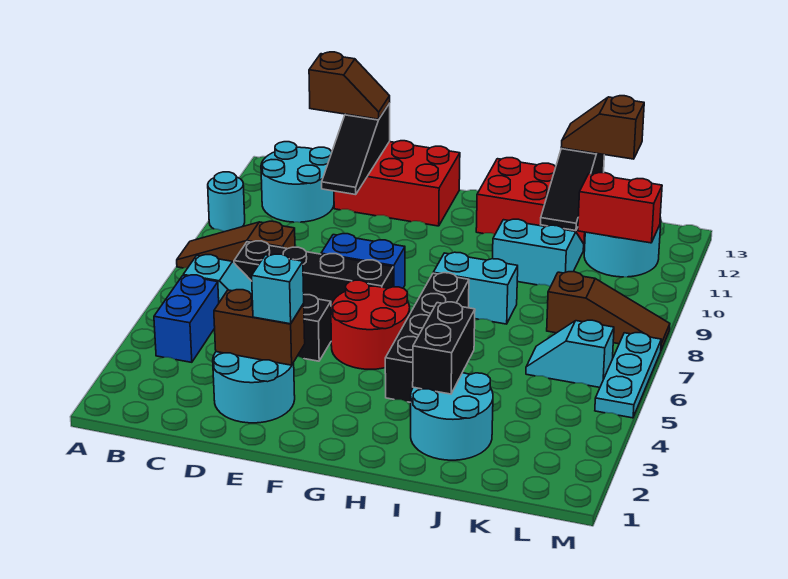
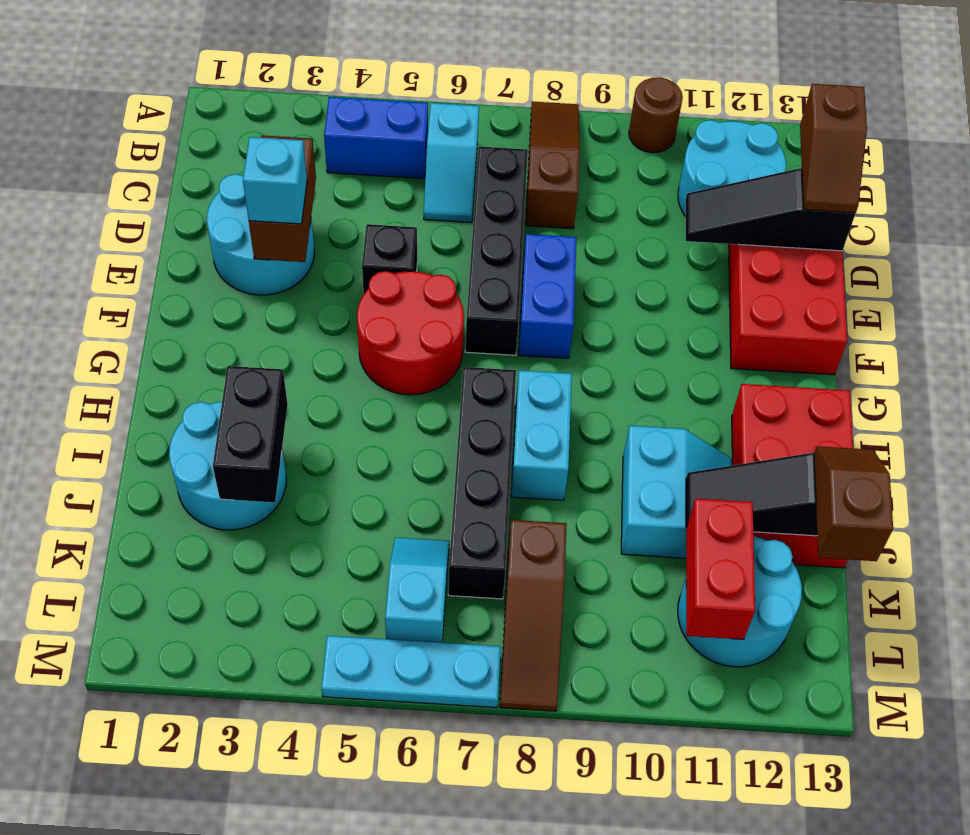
cyan 1x1 round brick [208,172,245,232] -> brown 1x1 round brick [629,77,683,153]
black 1x4 brick [385,273,469,402] -> black 1x4 brick turned to [448,367,516,599]
black 1x2 brick [413,302,475,394] -> black 1x2 brick turned to [213,366,288,503]

